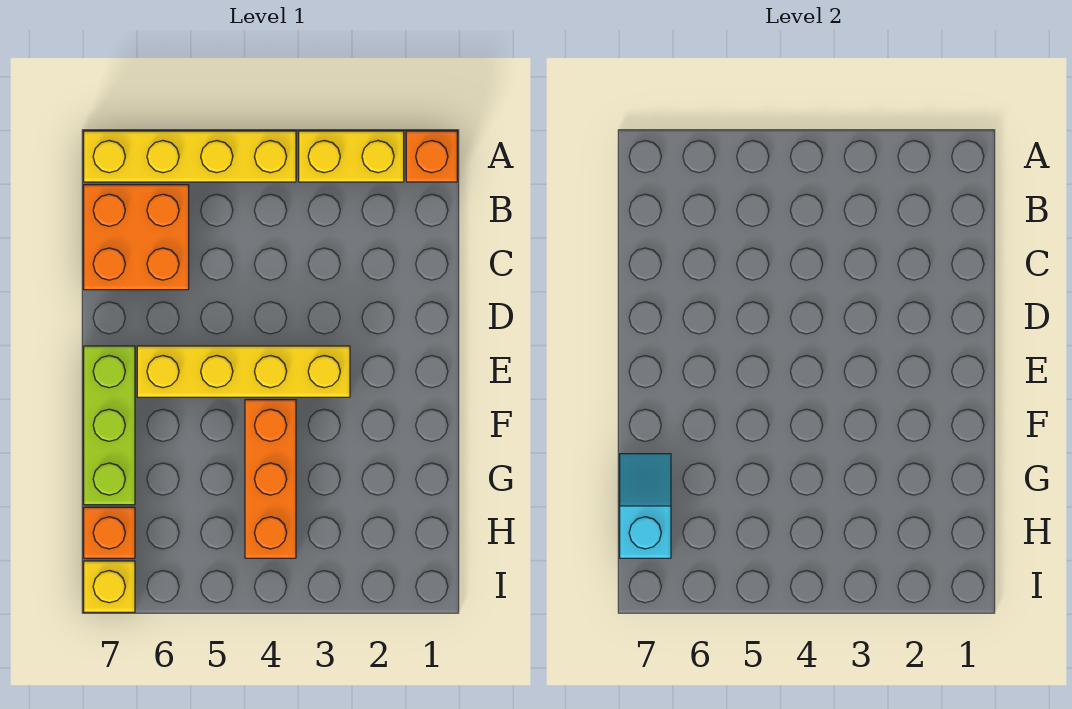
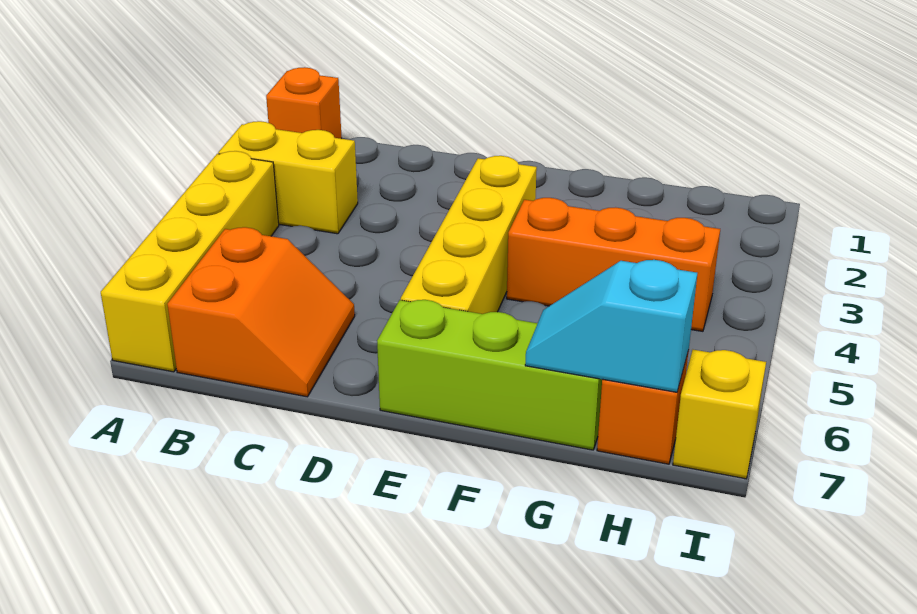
yellow 1x2 brick [299,131,404,182] -> yellow 1x2 brick turned to [218,121,358,234]
orange 2x2 brick [84,185,189,290] -> orange 2x2 slope [167,227,355,397]

